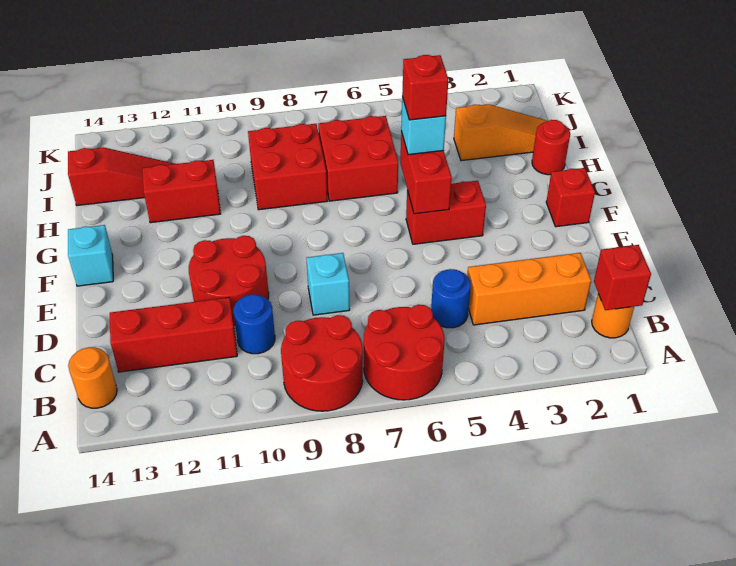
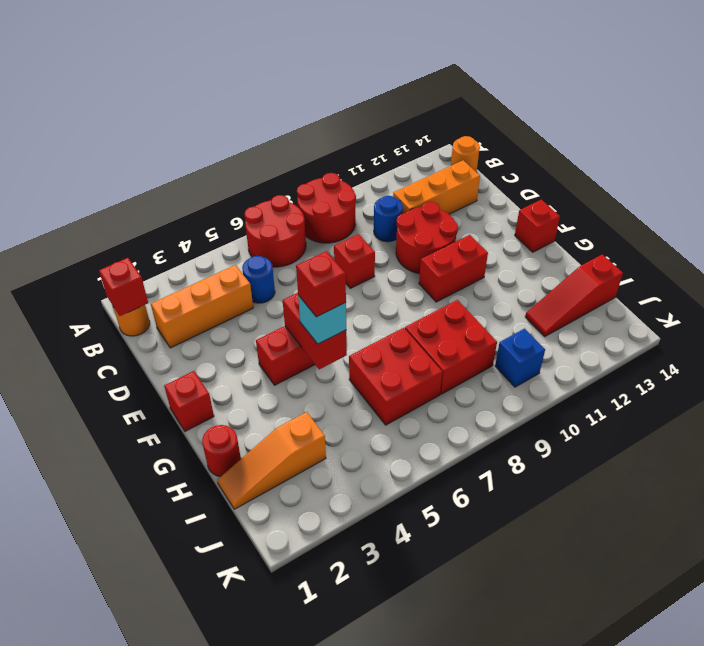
red 1x3 brick [110,297,237,372] -> orange 1x3 brick [393,160,480,214]
cyan 1x1 brick [307,253,350,315] -> red 1x1 brick [334,234,375,288]
cyan 1x1 brick [68,225,113,286] -> red 1x1 brick [515,200,560,252]
red 1x2 brick [142,160,221,223] -> red 1x2 brick moved to [419,235,488,302]
none -> blue 1x1 brick [495,329,545,387]

